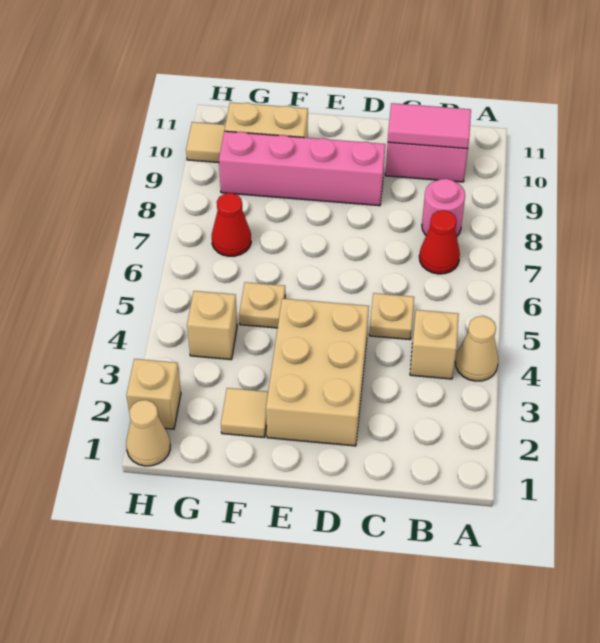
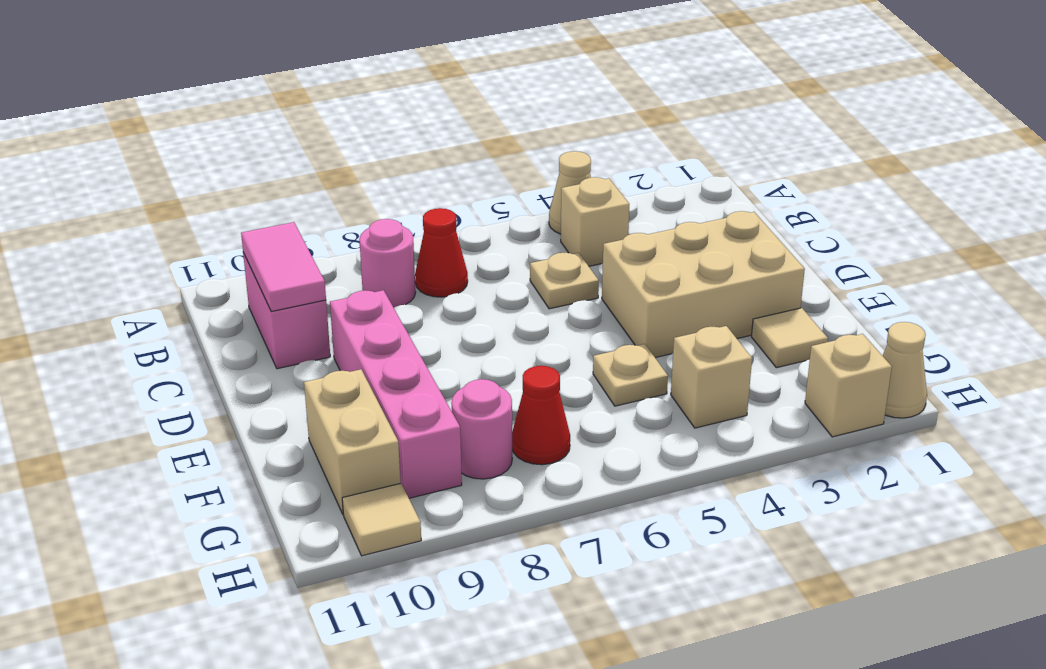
none -> pink 1x1 round brick [451,379,512,479]

